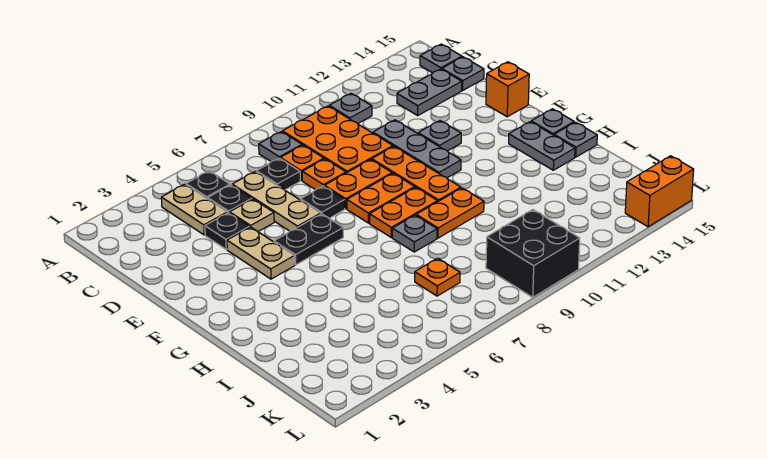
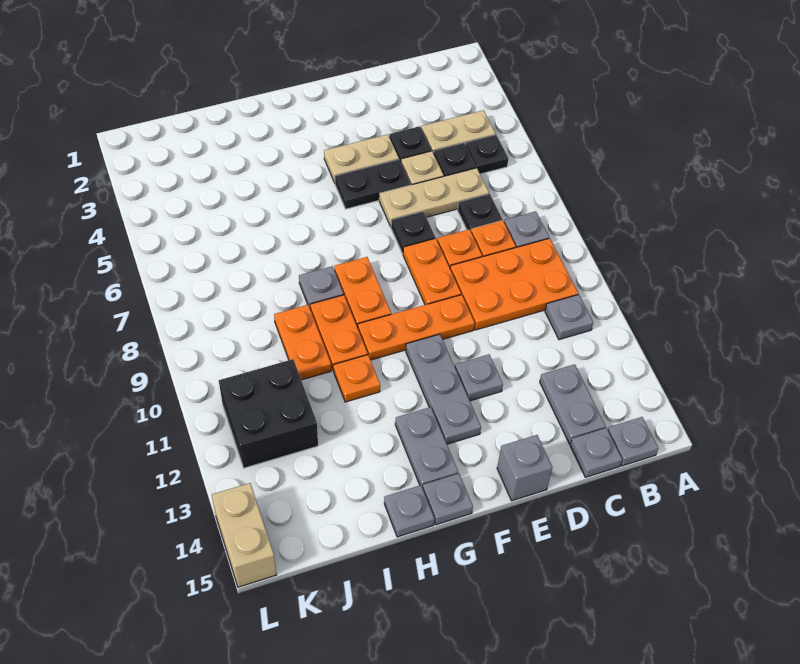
grey 1x3 plate [373,120,461,178] -> grey 1x3 plate turned to [406,334,481,444]
orange 1x1 brick [486,62,529,117] -> grey 1x1 brick [497,435,552,501]
black 1x2 plate [274,214,343,265] -> black 1x2 plate turned to [335,159,411,209]
orange 1x2 plate [347,173,415,223] -> orange 1x2 plate moved to [274,305,331,380]
grey 1x2 plate [509,122,575,170] -> grey 1x2 plate turned to [395,407,458,488]
orange 1x1 plate [415,258,460,296] -> orange 1x1 plate moved to [334,355,380,402]
black 2x2 brick [486,210,580,297] -> black 2x2 brick moved to [219,359,318,468]
orange 1x2 brick [625,156,694,227] -> tan 1x2 brick [212,483,276,587]

